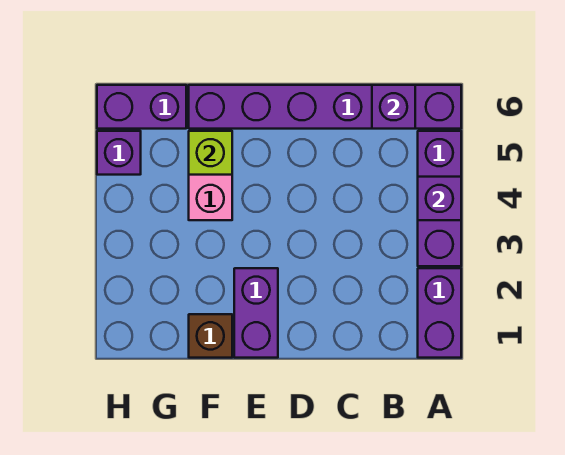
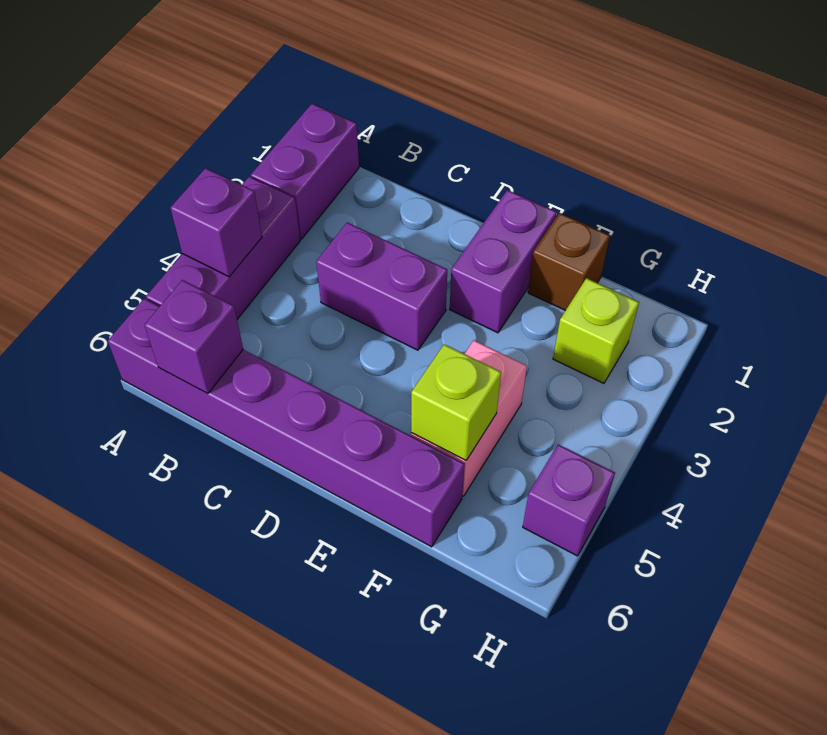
none -> lime 1x1 brick [553,278,639,383]
purple 1x2 brick [97,85,186,129] -> purple 1x2 brick moved to [316,223,447,350]

